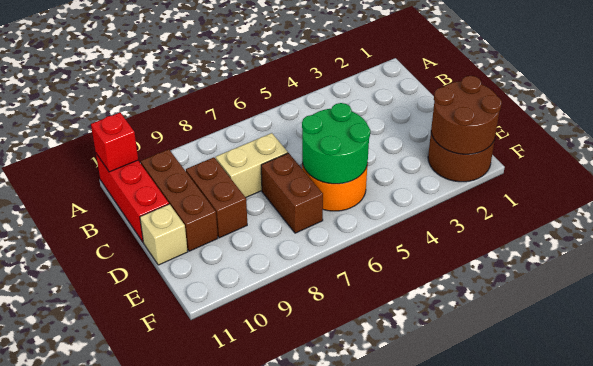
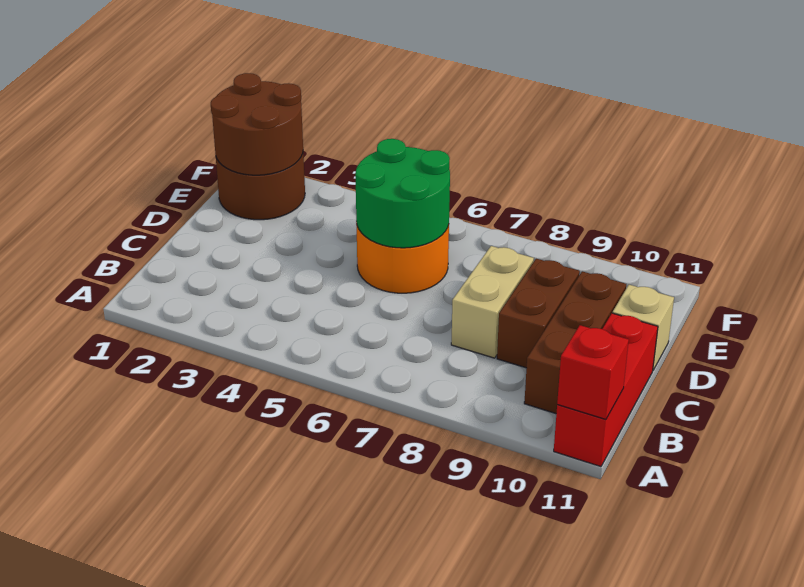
tan 1x2 brick [216,133,288,197] -> tan 1x2 brick turned to [451,246,534,358]
brown 1x2 brick [261,153,323,233] -> none

